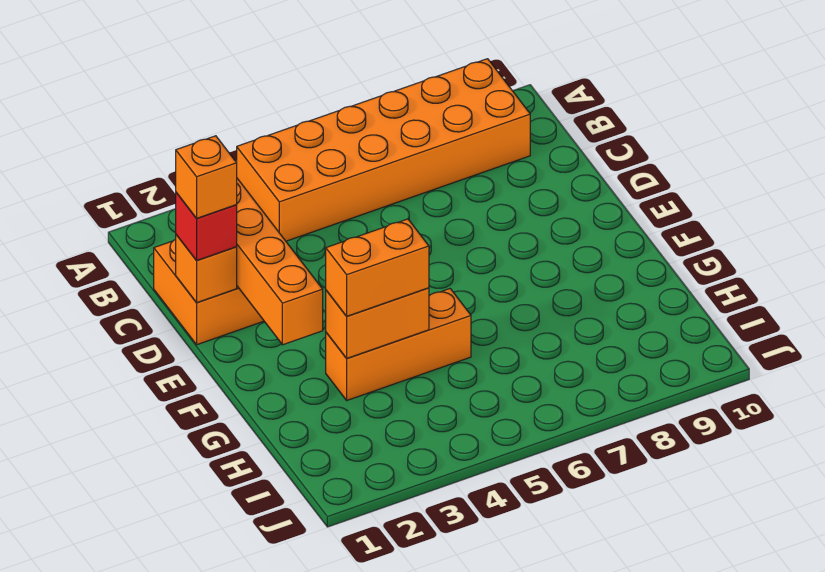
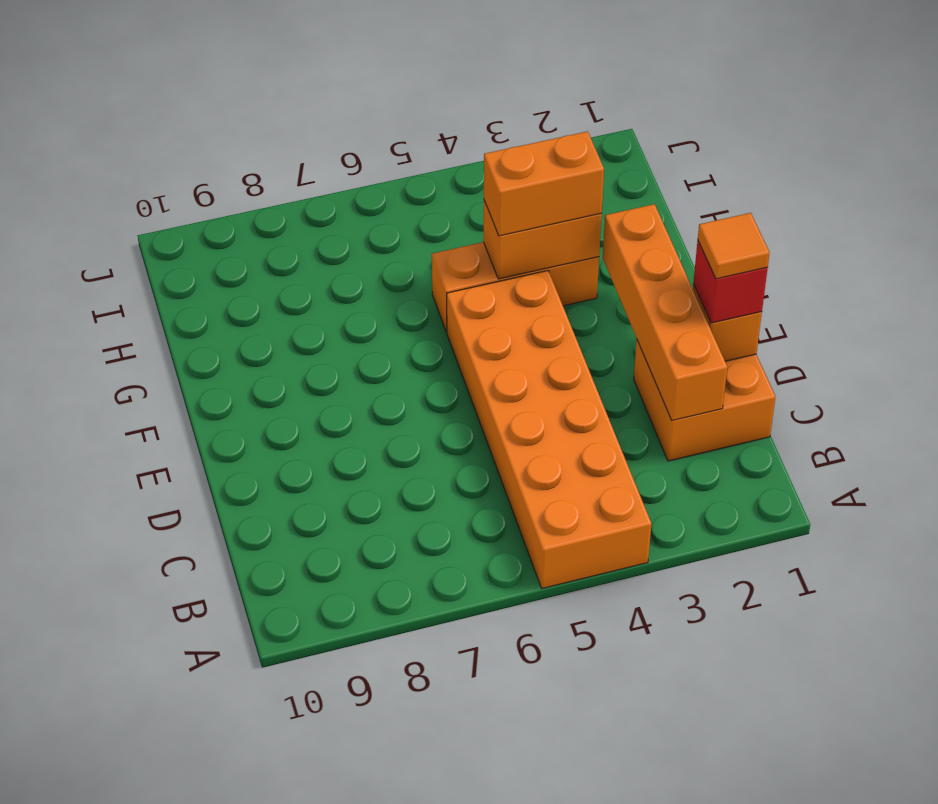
orange 2x6 brick [237,59,530,241] -> orange 2x6 brick turned to [447,271,651,588]
orange 1x1 brick [176,136,237,218] -> orange 1x1 tile [698,213,770,279]

